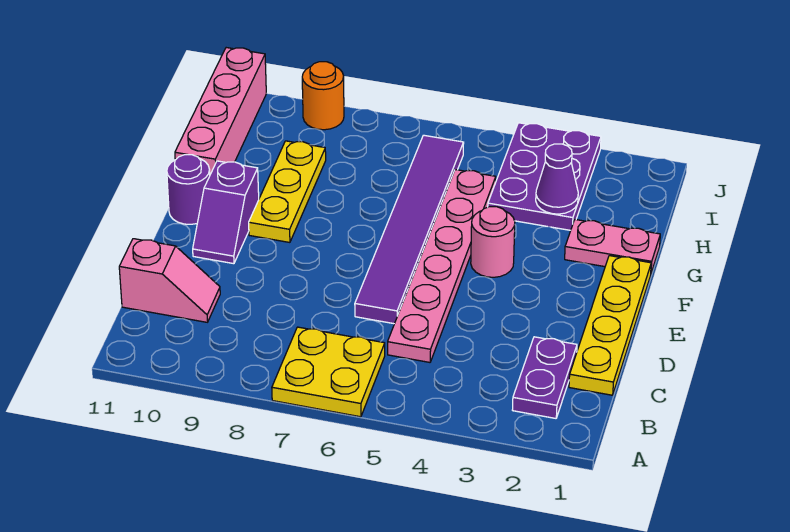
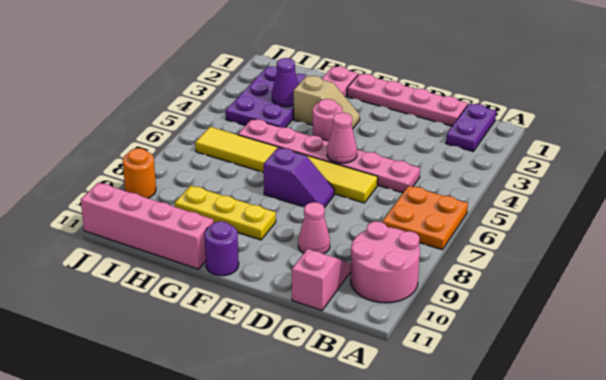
yellow 2x2 plate [272,327,385,417] -> orange 2x2 plate [383,186,468,250]
none -> pink 2x2 round brick [350,221,420,303]
purple 1x2 plate [513,337,577,418] -> purple 1x2 plate turned to [446,103,496,151]
yellow 1x4 plate [569,256,651,395] -> pink 1x4 plate [347,74,468,126]
purple 1x6 tile [355,135,464,324] -> yellow 1x6 tile [195,127,378,203]
none -> pink 1x1 cone [298,202,330,254]
none -> pink 1x1 cone [327,113,357,163]
purple 1x2 slope [193,161,259,264] -> purple 1x2 slope moved to [264,147,334,207]
none -> tan 1x2 slope [294,76,360,129]
purple 2x3 plate [488,123,601,230] -> purple 2x3 plate turned to [226,66,306,128]

